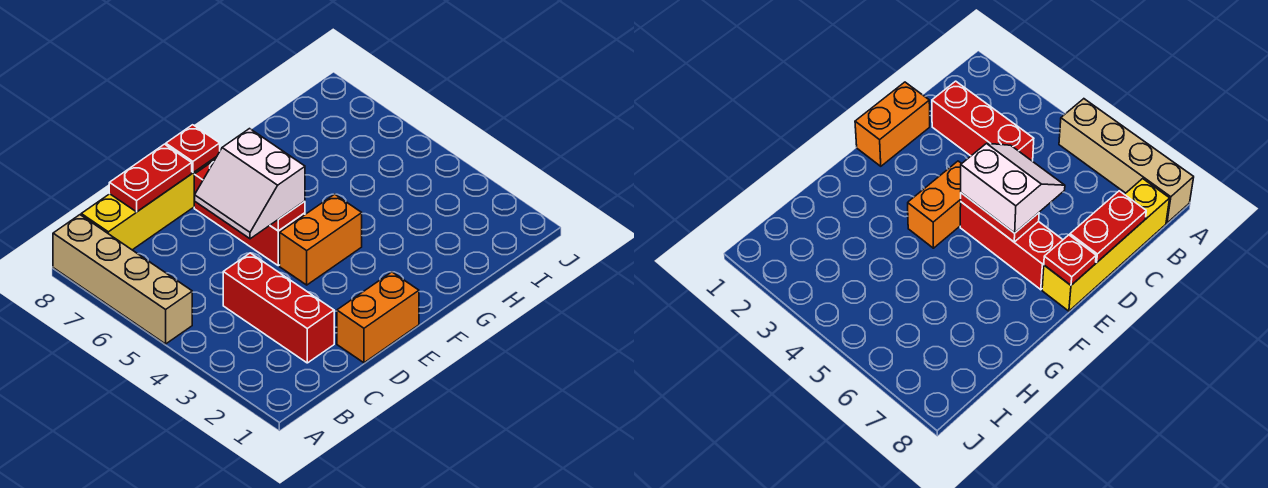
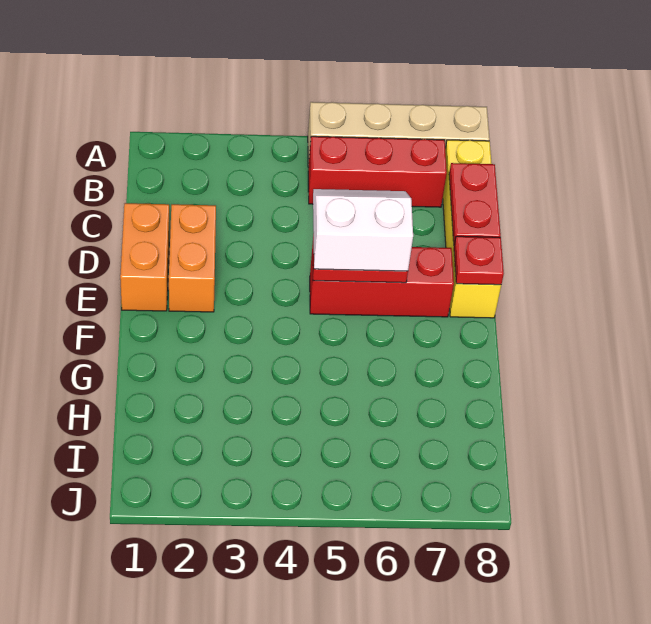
red 1x3 brick [223,253,334,363] -> red 1x3 brick moved to [308,136,447,207]
orange 1x2 brick [280,194,362,285] -> orange 1x2 brick moved to [169,204,216,312]

